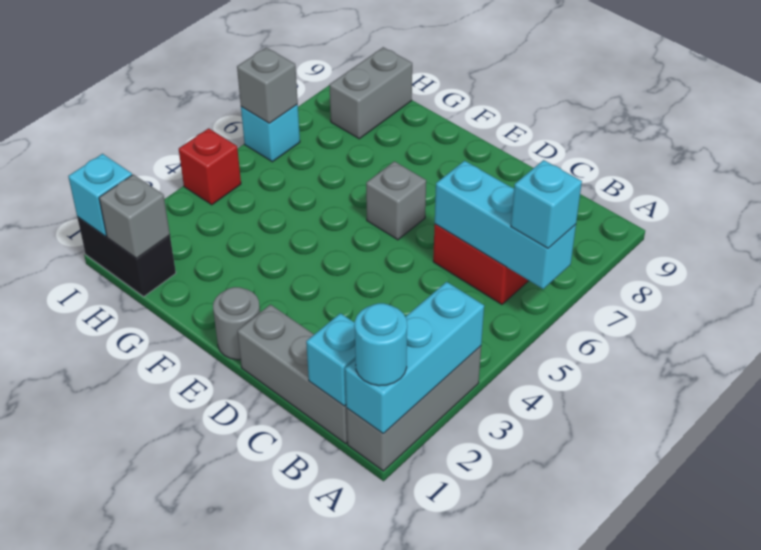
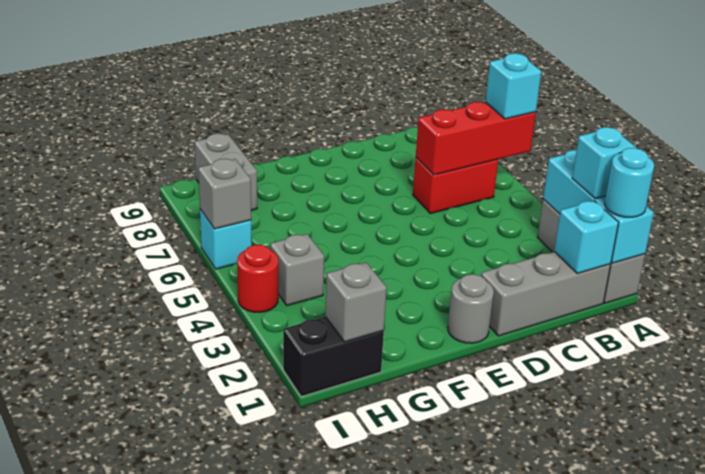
cyan 1x3 brick [435,161,576,289] -> red 1x3 brick [416,102,536,175]
grey 1x1 brick [366,161,426,240] -> grey 1x1 brick moved to [270,234,324,306]
cyan 1x1 brick [68,154,132,236] -> cyan 1x1 brick moved to [572,127,636,199]
red 1x1 brick [179,128,241,205] -> red 1x1 round brick [237,245,278,312]

